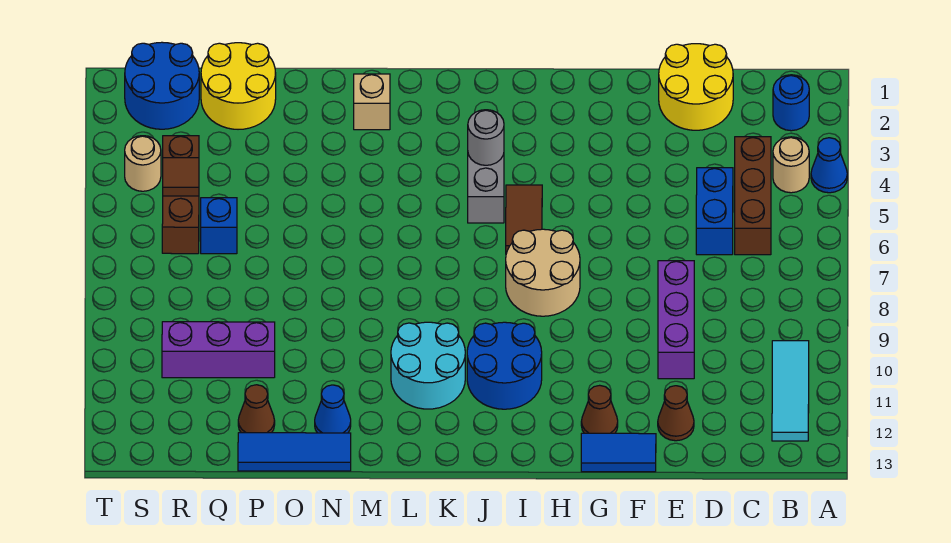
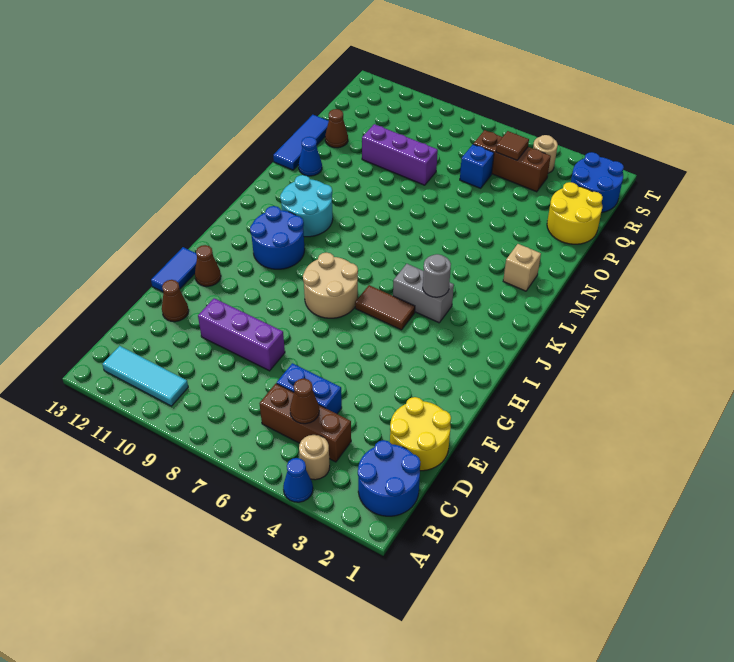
blue 1x1 round brick [773,75,809,131] -> blue 2x2 round brick [358,440,420,516]
none -> brown 1x1 cone [290,378,319,424]
purple 1x3 brick [162,322,275,378] -> purple 1x3 brick turned to [362,124,438,185]

